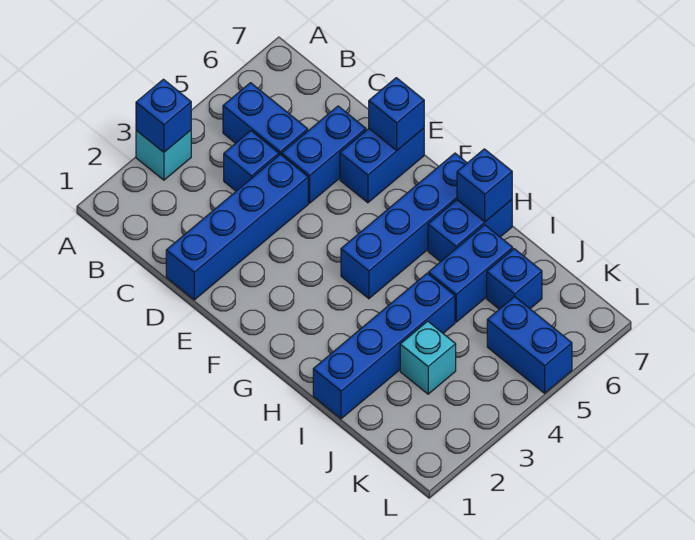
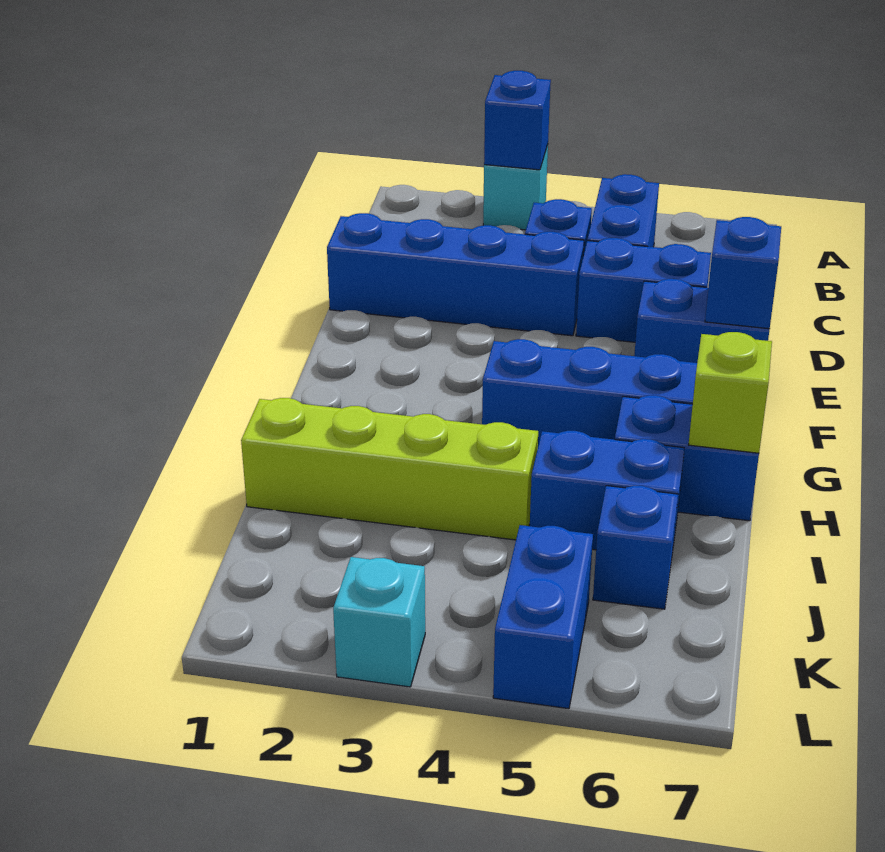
blue 1x1 brick [457,149,512,222] -> lime 1x1 brick [689,332,772,453]
blue 1x4 brick [313,273,455,419] -> lime 1x4 brick [241,398,538,540]
cyan 1x1 brick [400,321,456,394] -> cyan 1x1 brick moved to [333,557,425,687]

